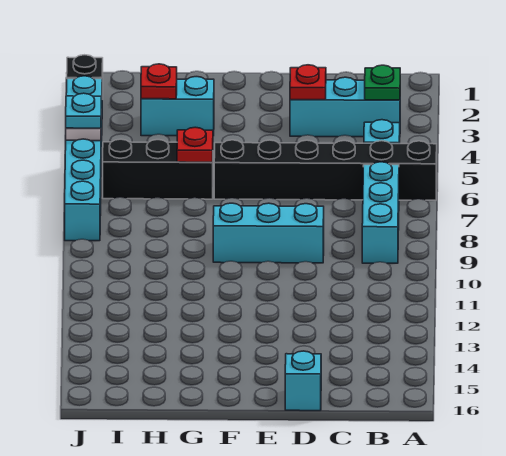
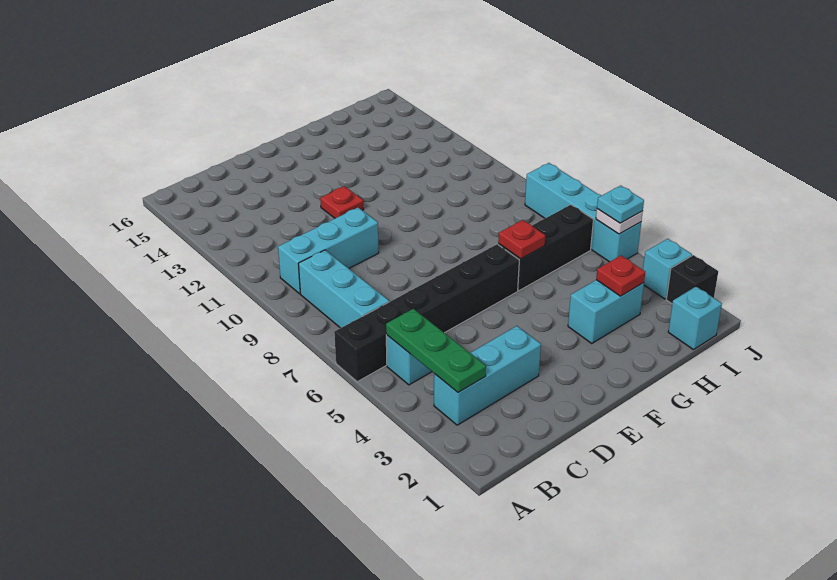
green 1x1 plate [365,65,400,100] -> green 1x3 plate [386,309,486,393]
red 1x1 plate [290,65,326,100] -> red 1x1 plate moved to [320,186,364,218]
cyan 1x3 brick [213,203,324,263] -> cyan 1x3 brick moved to [278,208,379,294]
cyan 1x1 brick [285,351,321,411] -> cyan 1x1 brick moved to [668,287,722,350]

